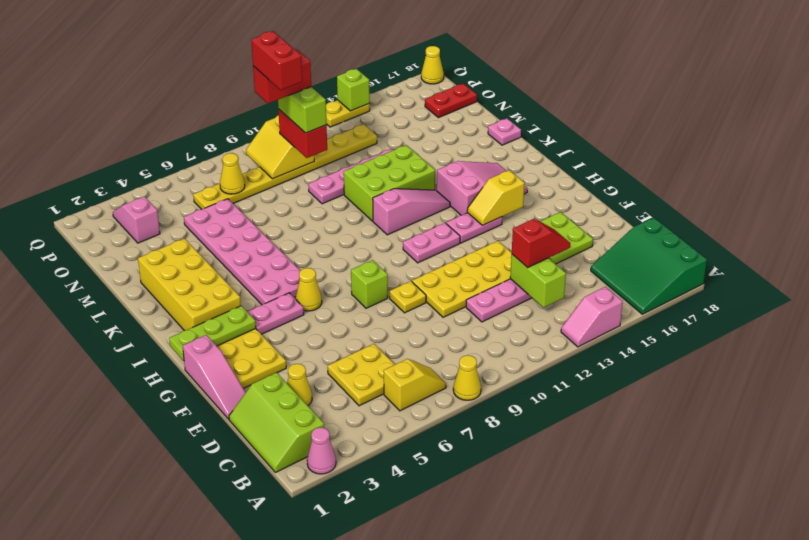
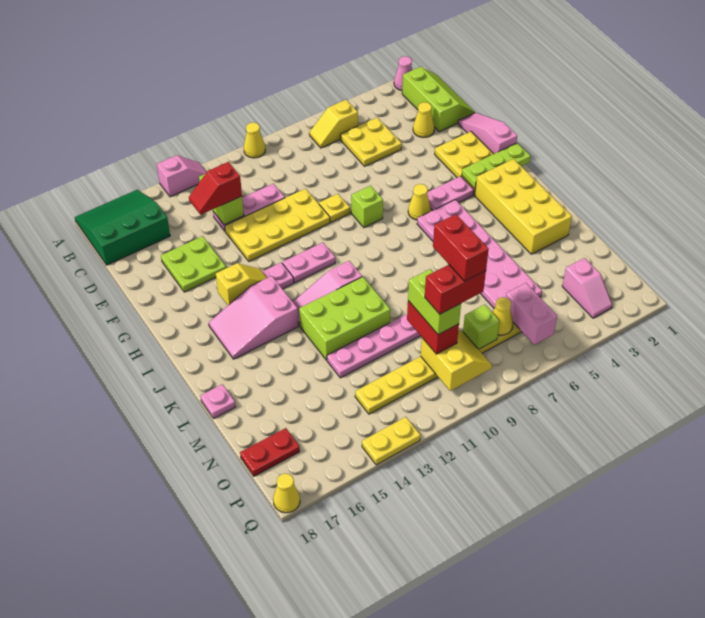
yellow 1x1 cone [453,355,481,400] -> yellow 1x1 cone moved to [244,122,265,158]
green 3x3 slope [591,217,707,314] -> green 3x3 slope turned to [75,190,170,265]
none -> pink 1x2 brick [506,283,557,345]
lime 1x1 brick [337,69,370,111] -> lime 1x1 brick moved to [463,305,500,349]

